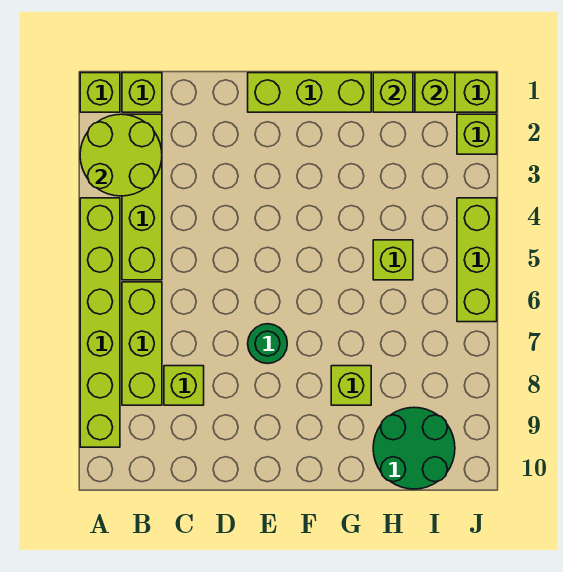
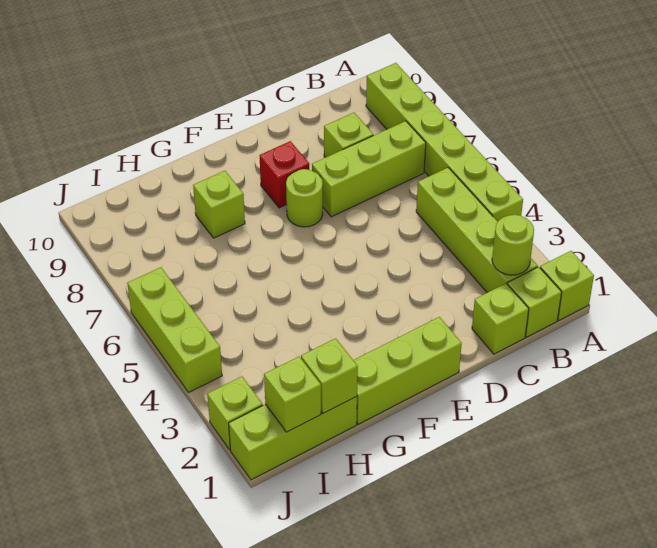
lime 2x2 round brick [80,114,162,196] -> lime 1x1 round brick [492,215,534,275]
lime 1x3 brick [122,282,162,405] -> lime 1x3 brick turned to [312,121,426,217]
green 1x1 round brick [248,324,287,364] -> lime 1x1 round brick [286,169,323,227]
none -> red 1x1 brick [260,141,309,208]
lime 1x1 brick [373,240,413,280] -> lime 1x1 brick moved to [472,283,529,354]
green 2x2 round brick [373,407,455,489] -> none

